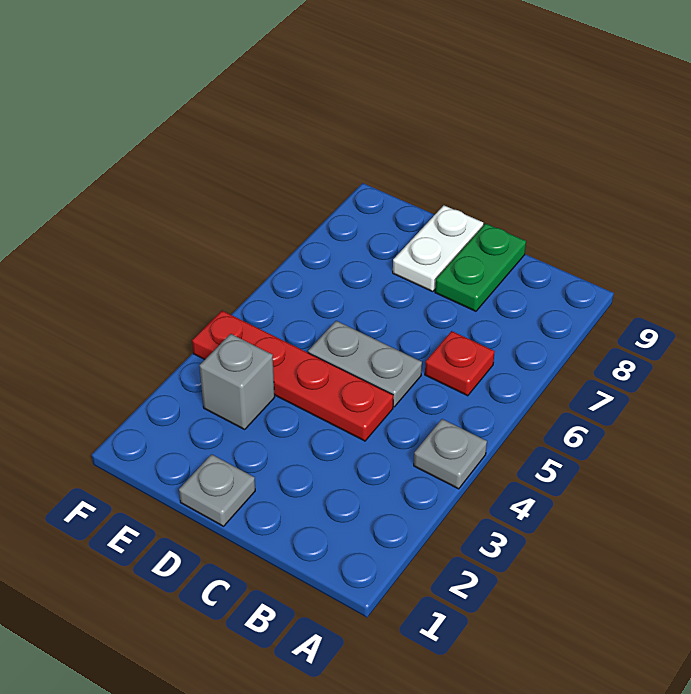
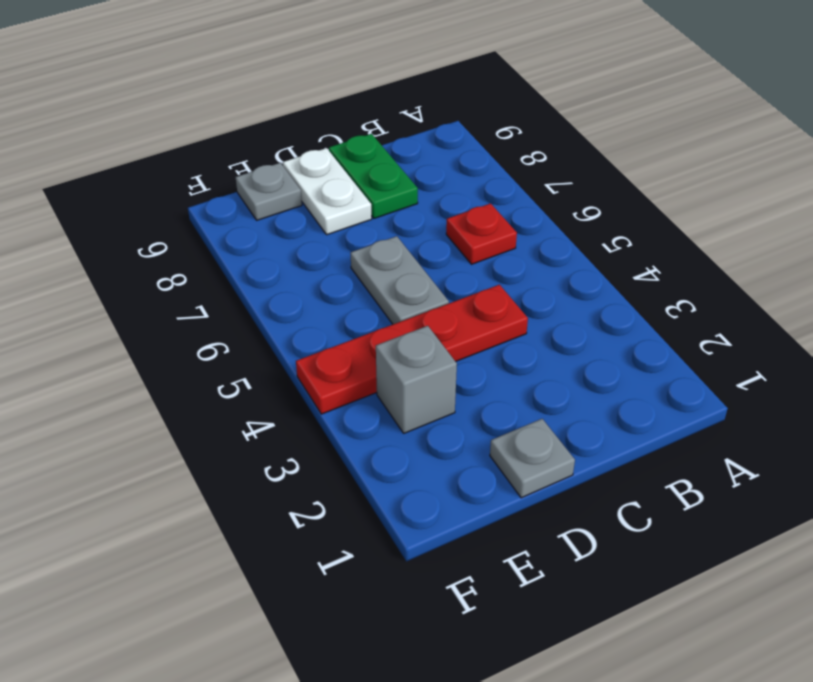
grey 1x1 plate [414,419,487,489] -> grey 1x1 plate moved to [236,163,302,220]
grey 1x2 plate [308,321,422,407] -> grey 1x2 plate turned to [351,236,449,324]

